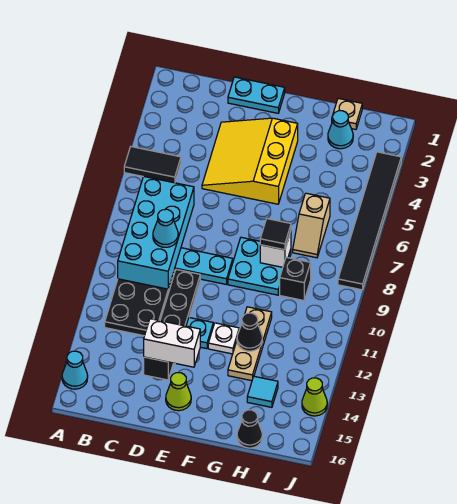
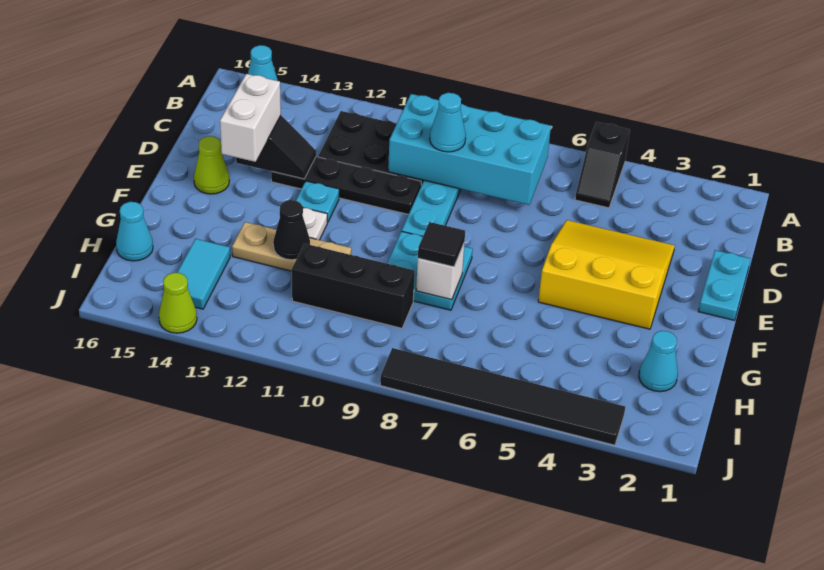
black 1x2 tile [124,147,181,183] -> black 1x2 slope [575,122,630,208]
tan 1x1 plate [332,98,362,129] -> none
tan 1x2 slope [293,193,330,258] -> none
black 1x1 brick [280,257,311,300] -> black 1x3 brick [292,244,415,328]
cyan 1x1 tile [247,376,278,407] -> cyan 1x2 tile [177,239,230,309]
black 1x1 cone [237,410,262,448] -> cyan 1x1 cone [116,202,153,261]

